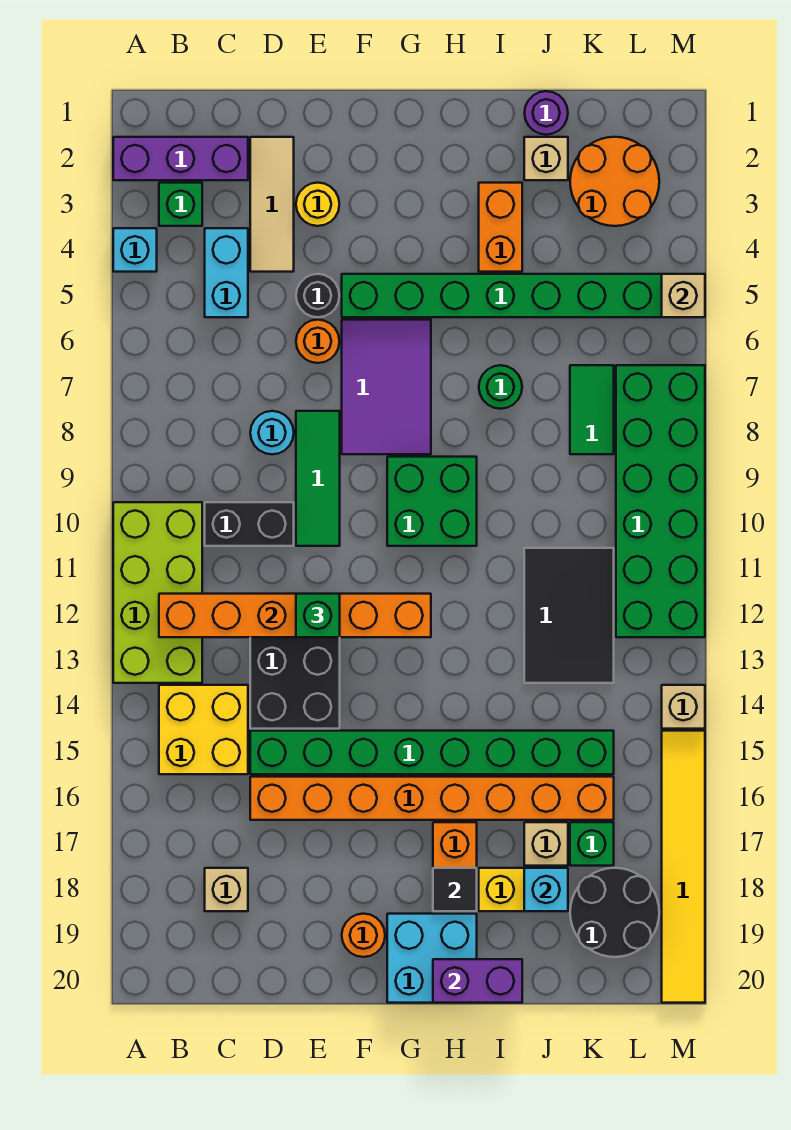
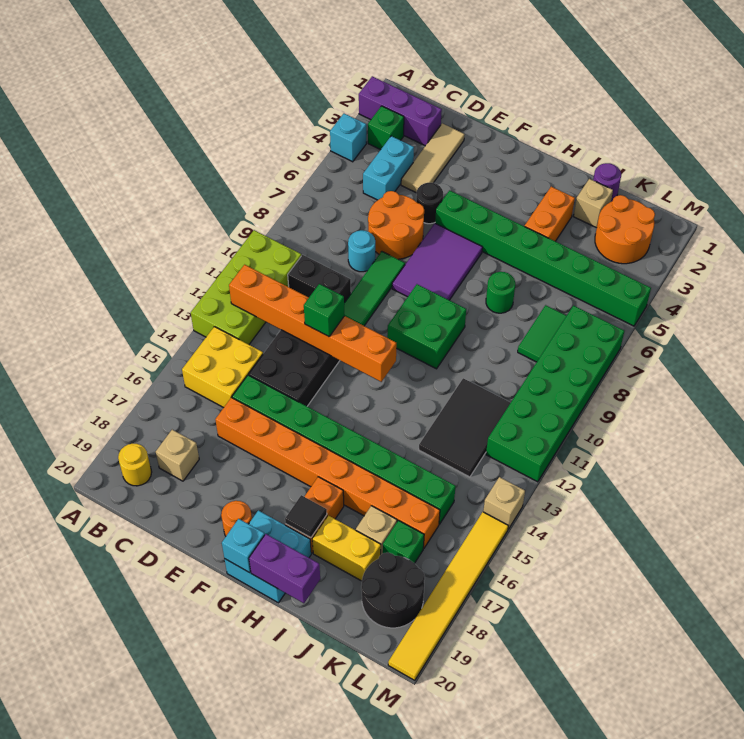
yellow 1x1 round brick [296,183,339,226] -> yellow 1x1 round brick moved to [118,443,152,486]
orange 1x1 round brick [296,320,339,363] -> orange 2x2 round brick [368,191,424,259]
cyan 1x1 brick [524,868,568,911] -> cyan 1x1 brick moved to [222,519,265,573]
tan 1x1 brick [662,274,705,317] -> none

